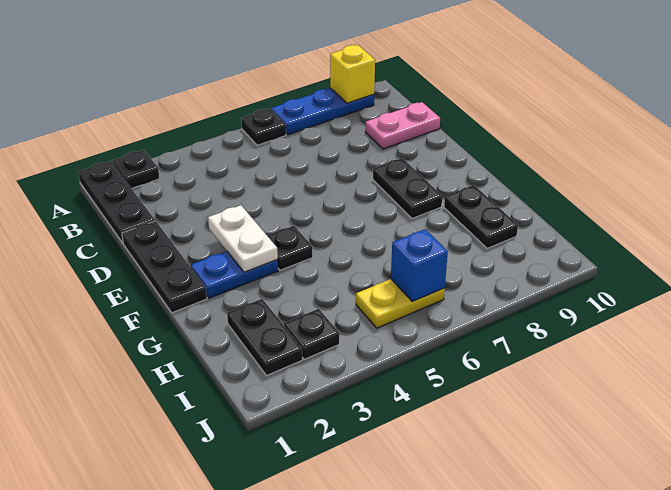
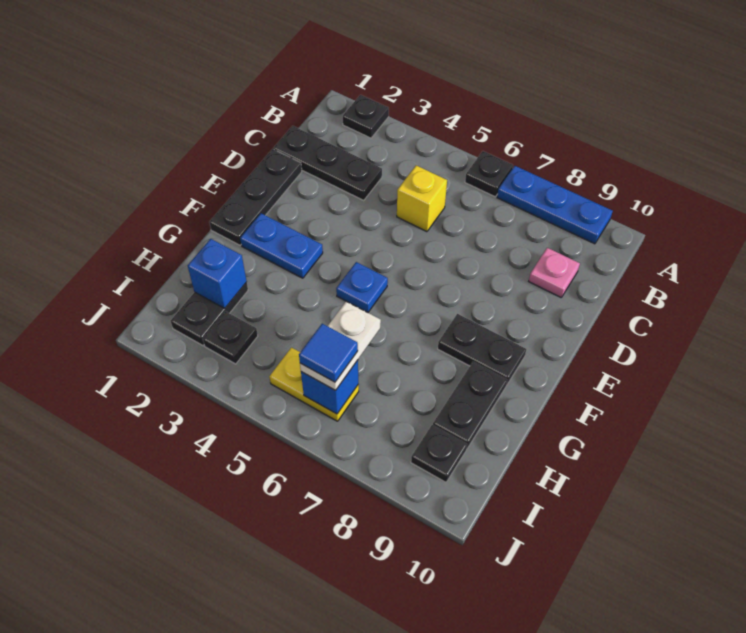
black 1x3 plate [78,161,155,243] -> black 1x3 plate turned to [274,126,382,200]
yellow 1x1 brick [330,45,375,103] -> yellow 1x1 brick moved to [397,165,447,232]
pink 1x2 plate [365,102,440,149] -> pink 1x1 plate [529,248,580,297]
white 1x2 plate [208,205,278,272] -> white 1x2 plate moved to [300,302,381,390]
black 1x2 plate [373,158,442,218] -> black 1x2 plate turned to [438,314,526,385]
black 1x1 plate [268,226,313,270] -> black 1x1 plate moved to [411,425,467,482]
none -> blue 1x1 plate [336,262,388,313]
none -> blue 1x1 brick [187,239,247,308]
none -> blue 1x1 tile [299,324,358,382]

